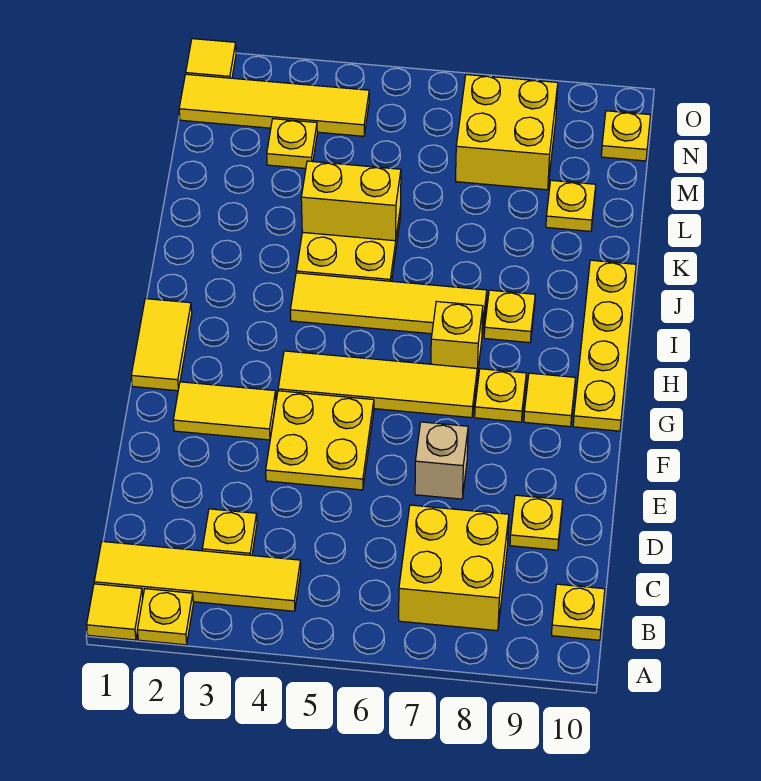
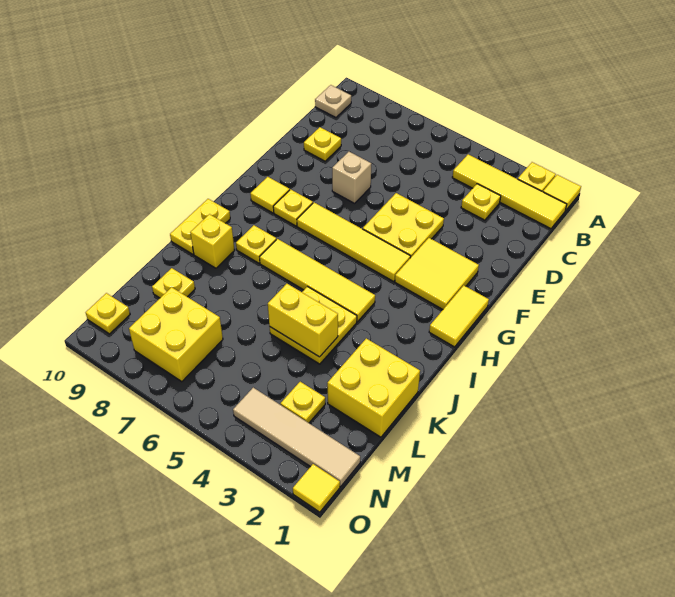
yellow 2x2 brick [399,505,509,631] -> yellow 2x2 brick moved to [327,338,420,437]
yellow 1x1 plate [552,584,605,640] -> tan 1x1 plate [315,85,351,117]
yellow 1x2 tile [173,382,276,440] -> yellow 2x2 tile [395,238,479,309]
yellow 1x4 plate [573,260,636,431] -> yellow 1x2 plate [170,199,230,254]
yellow 1x1 brick [431,301,483,375] -> yellow 1x1 brick moved to [190,214,235,268]
yellow 1x4 tile [179,74,369,136] -> tan 1x4 tile [233,388,360,486]

